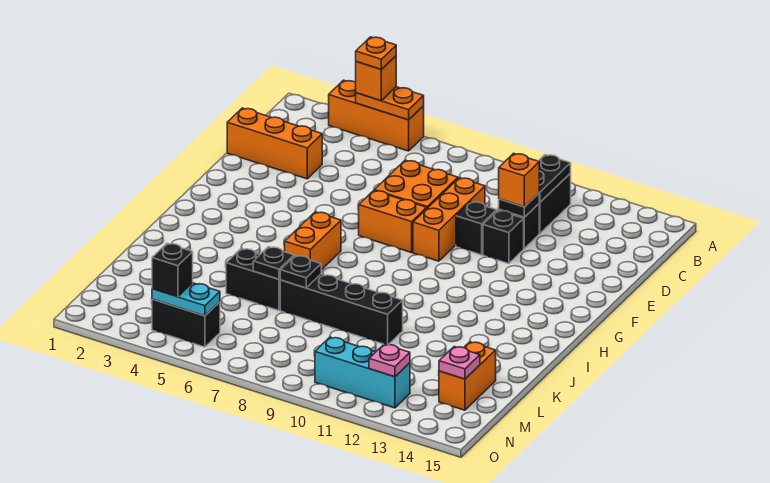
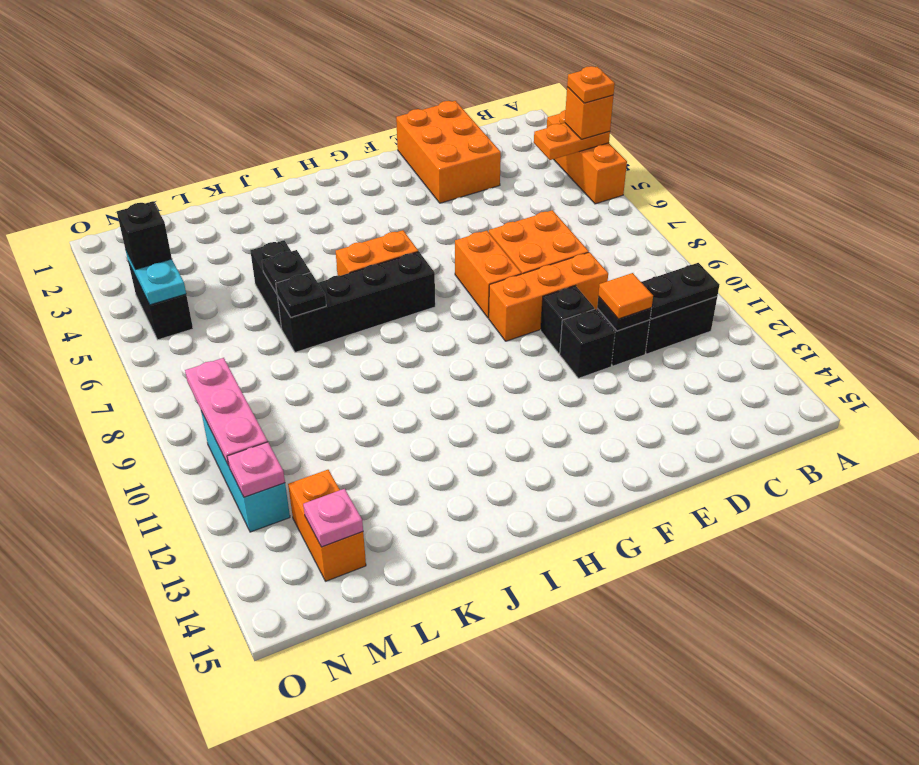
orange 1x2 plate [356,87,424,120] -> orange 1x2 plate turned to [534,123,610,160]
orange 1x3 brick [227,108,322,179] -> orange 2x3 brick [396,101,501,203]
orange 1x1 brick [499,153,539,207] -> orange 1x1 tile [598,273,653,319]
black 1x4 brick [280,274,403,345] -> black 1x4 brick turned to [277,251,435,352]
orange 1x2 brick [439,342,496,410] -> orange 1x2 brick turned to [288,470,366,581]
none -> pink 1x3 plate [185,358,268,466]

